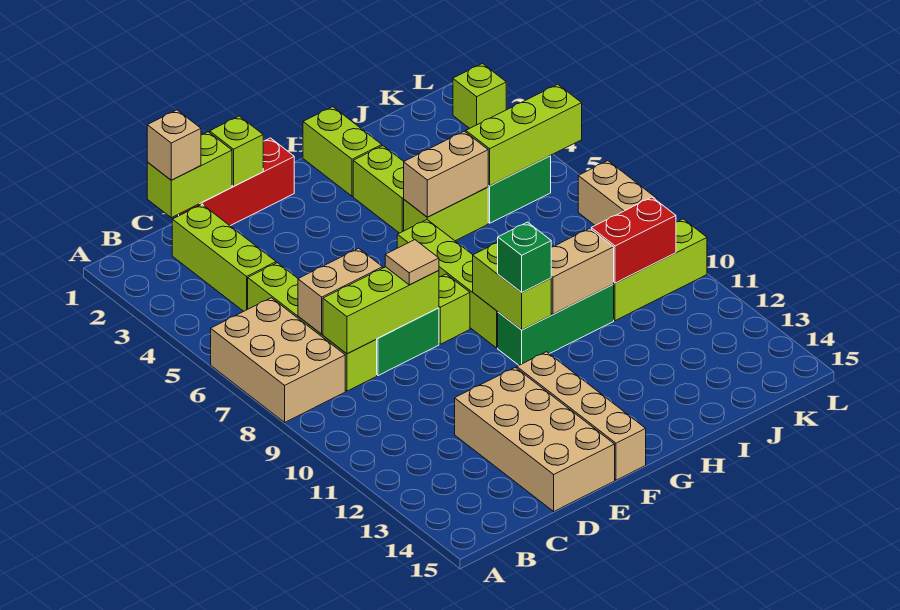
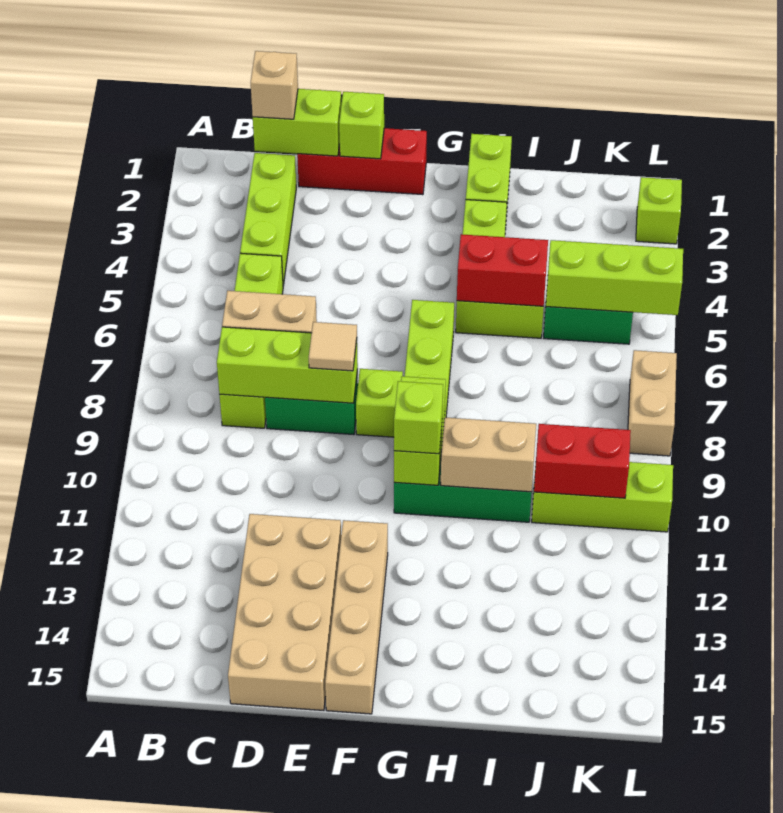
tan 2x3 brick [211,298,345,422] -> none
green 1x1 brick [498,222,551,292] -> lime 1x1 brick [394,381,443,454]
tan 1x2 brick [404,131,488,217] -> red 1x2 brick [457,234,548,306]

